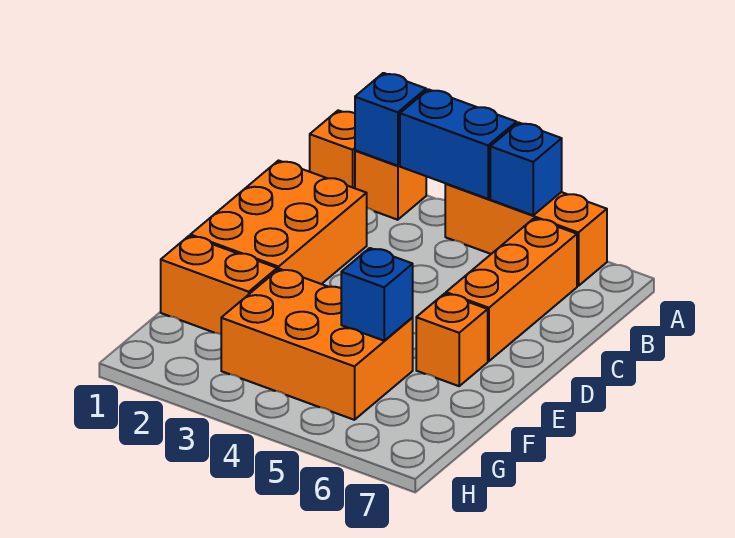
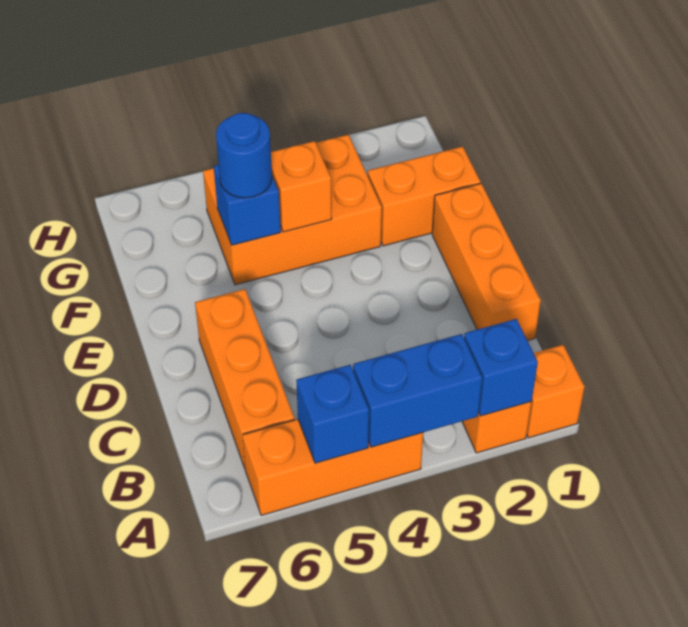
orange 2x3 brick [190,161,367,284] -> orange 1x3 brick [432,183,541,341]
orange 1x1 brick [416,293,488,386] -> orange 1x1 brick moved to [271,141,332,232]
none -> blue 1x1 round brick [216,113,272,198]

